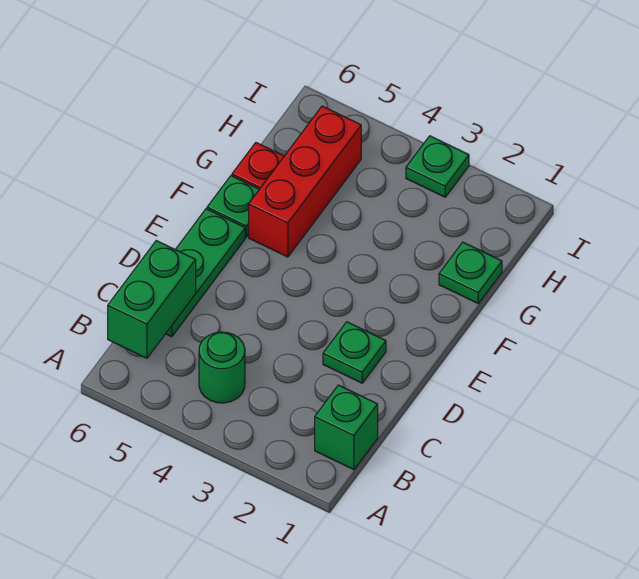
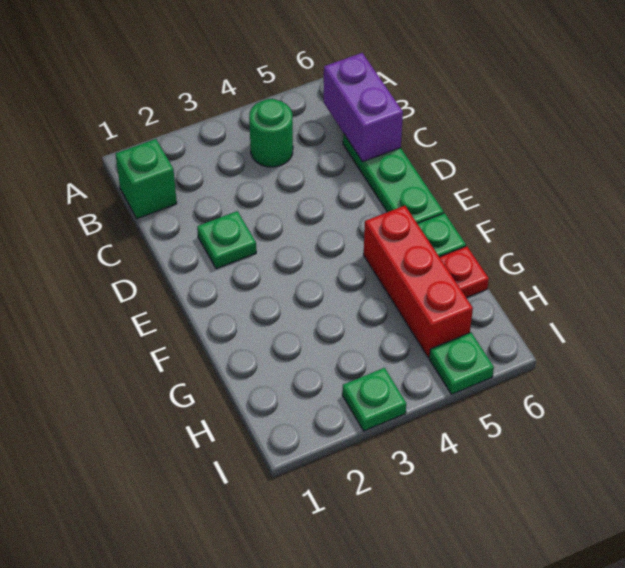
green 1x2 brick [108,241,196,358] -> purple 1x2 brick [324,53,403,162]
green 1x1 plate [439,242,502,303] -> green 1x1 plate moved to [429,333,494,394]

